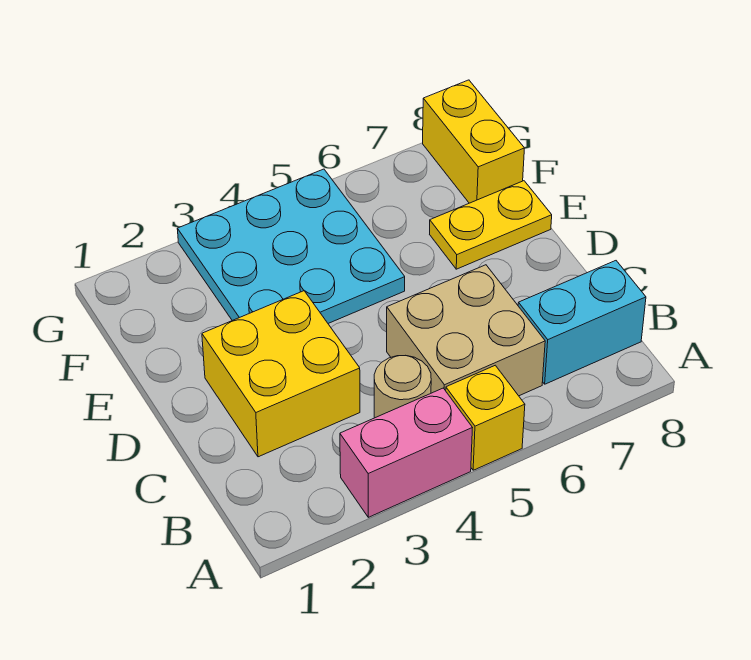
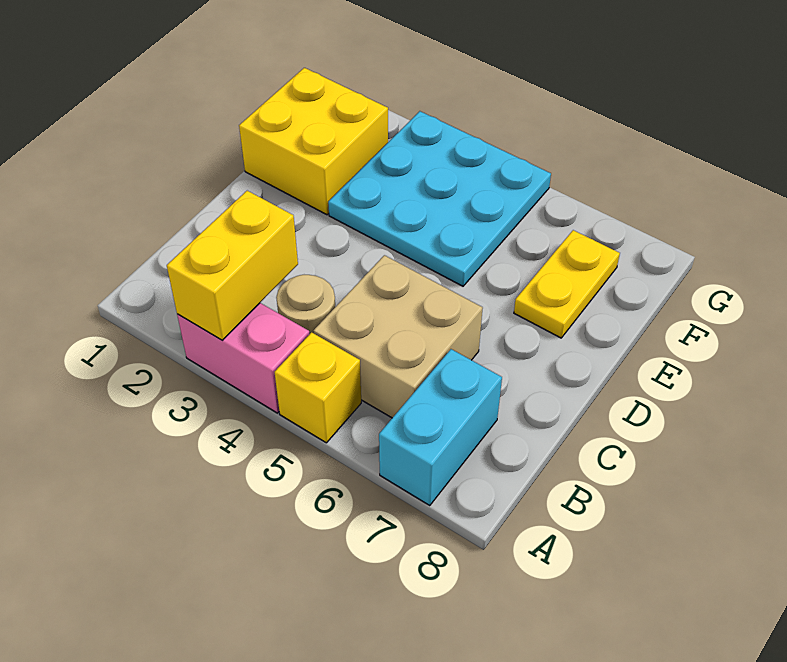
cyan 1x2 brick [518,261,646,384] -> cyan 1x2 brick turned to [379,349,502,506]
yellow 2x2 brick [202,291,360,457] -> yellow 2x2 brick moved to [239,68,388,215]
yellow 1x2 plate [430,181,552,269] -> yellow 1x2 plate turned to [514,230,620,338]
yellow 1x2 brick [423,80,524,203] -> yellow 1x2 brick moved to [167,191,298,340]

